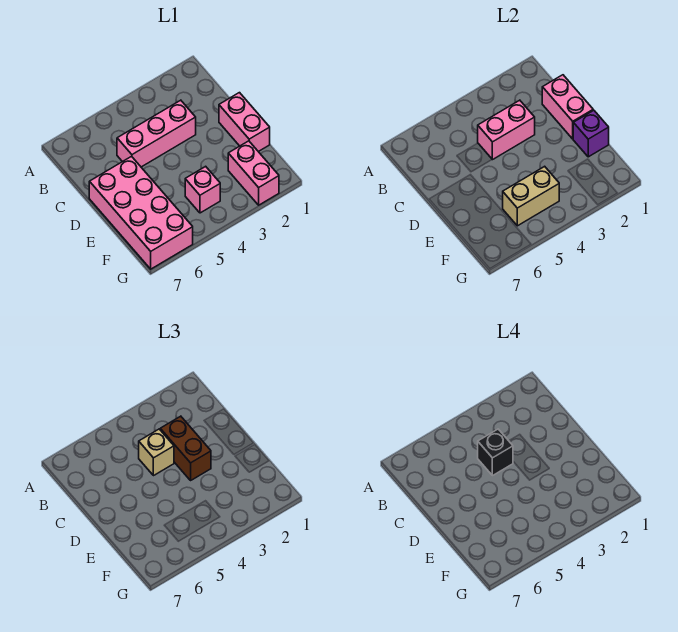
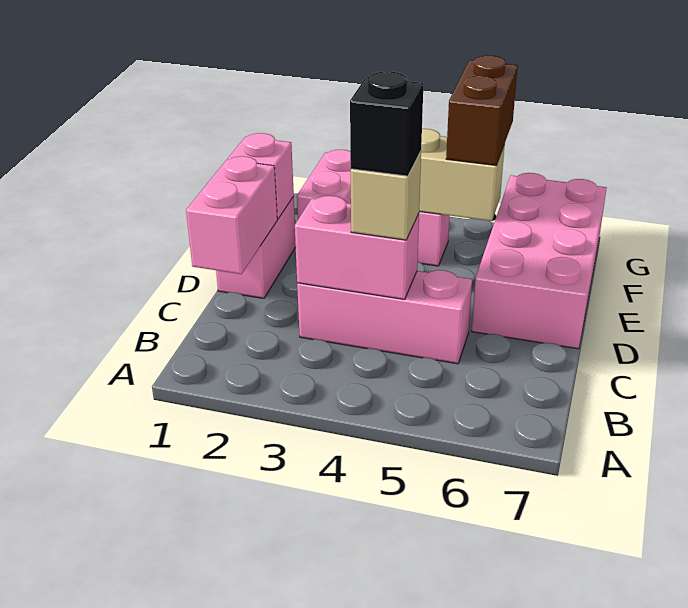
brown 1x2 brick [160,416,211,480] -> brown 1x2 brick moved to [446,56,518,165]
purple 1x1 brick [573,110,609,157] -> pink 1x1 brick [228,133,294,219]

